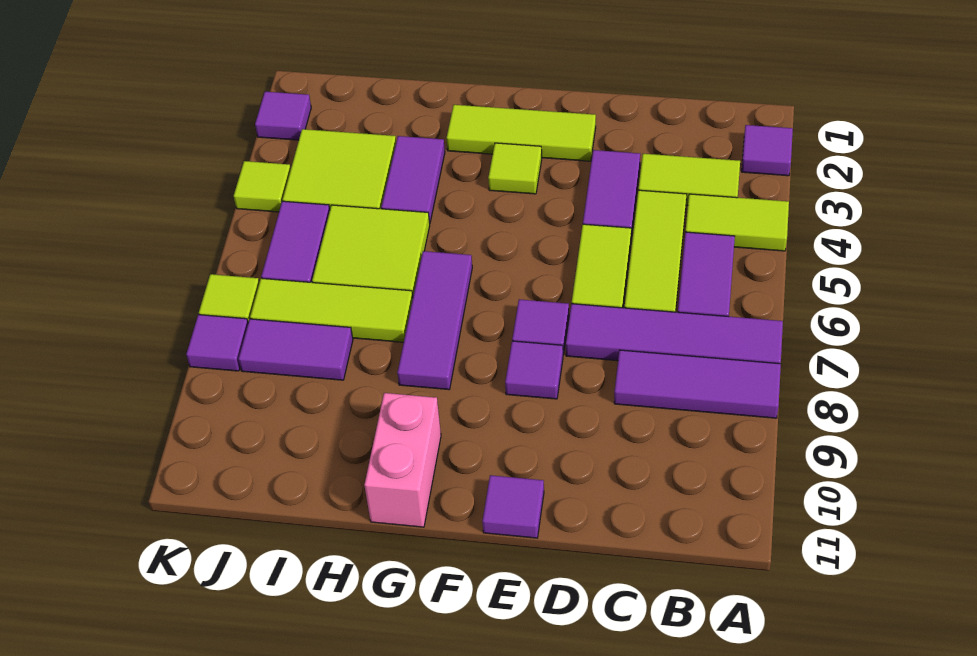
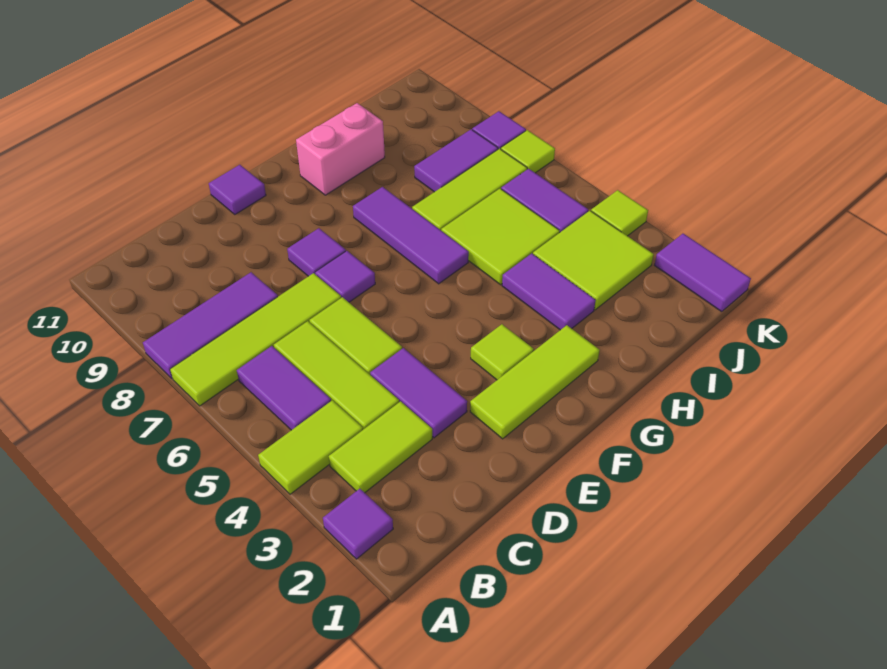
purple 1x4 tile [566,304,783,364] -> lime 1x4 tile [170,273,341,406]
pink 1x2 brick [364,393,441,527] -> pink 1x2 brick turned to [296,103,385,195]
purple 1x1 tile [255,92,311,140] -> purple 1x2 tile [655,234,751,312]

